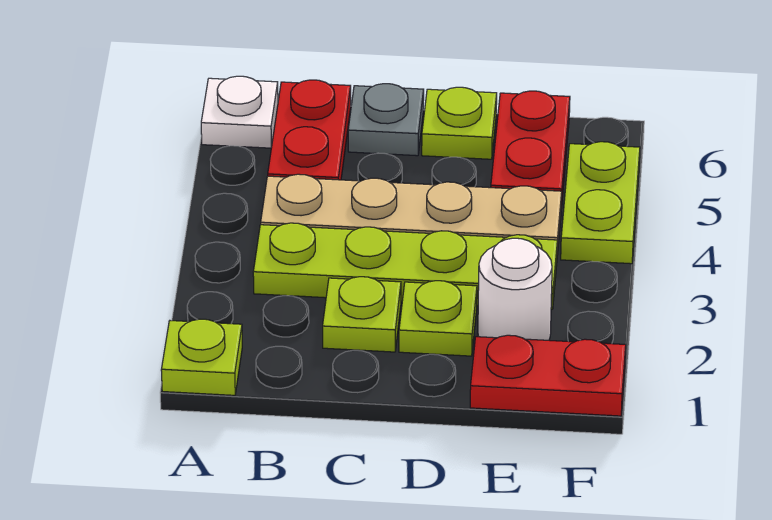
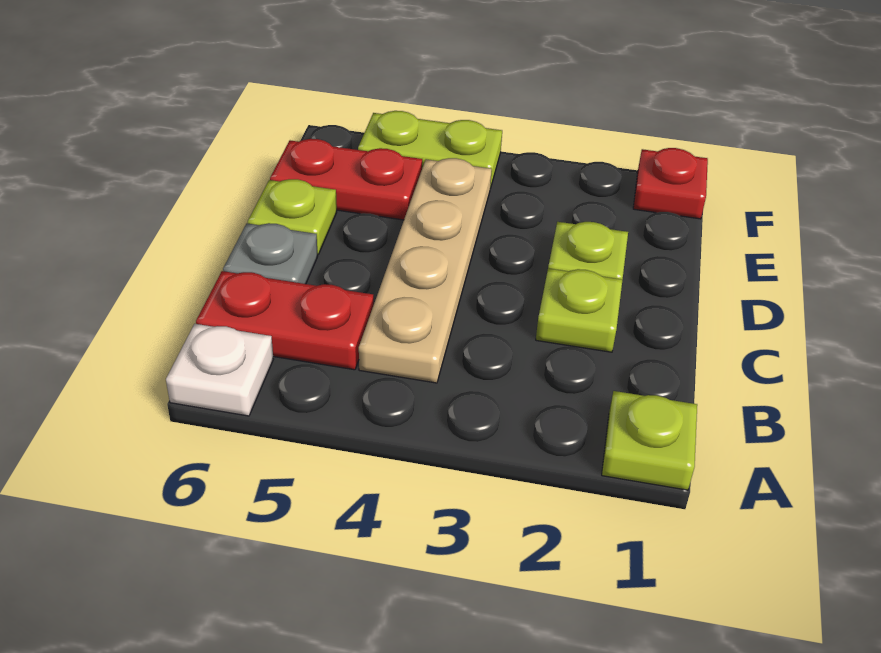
lime 1x4 plate [253,223,557,309] -> none
red 1x2 plate [470,335,626,416] -> red 1x1 plate [633,148,708,219]
white 1x1 round brick [478,238,552,340] -> none

